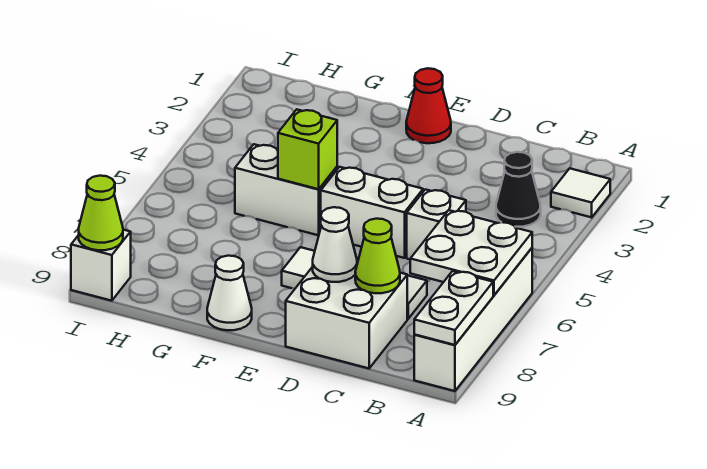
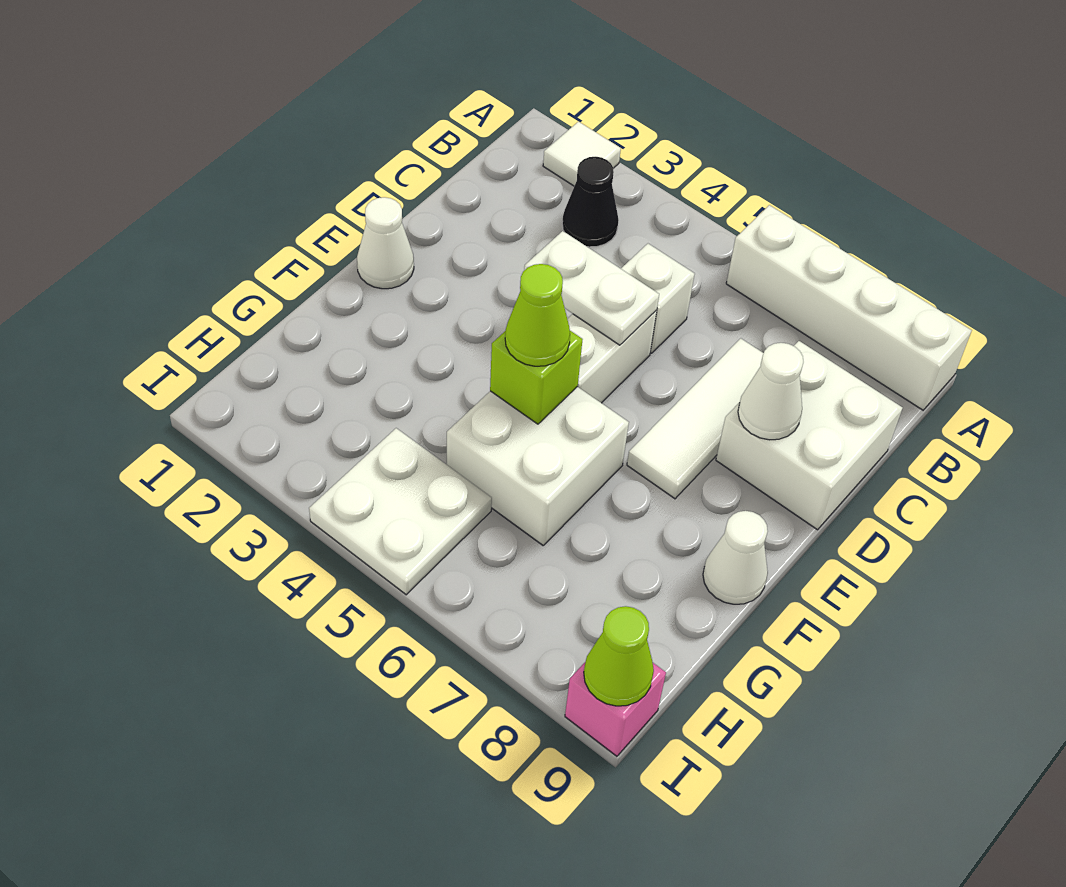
white 2x2 plate [410,210,532,295] -> white 2x2 plate moved to [309,428,492,595]
white 1x2 plate [414,271,493,345] -> white 1x2 plate moved to [524,231,659,345]
lime 1x1 cone [355,219,400,293] -> lime 1x1 cone moved to [505,264,570,366]
red 1x1 cone [406,68,451,143] -> white 1x1 cone [357,197,414,289]
white 1x2 brick [235,144,337,235] -> white 2x2 brick [447,387,629,545]
white 1x1 brick [71,230,131,301] -> pink 1x1 brick [565,663,666,756]

